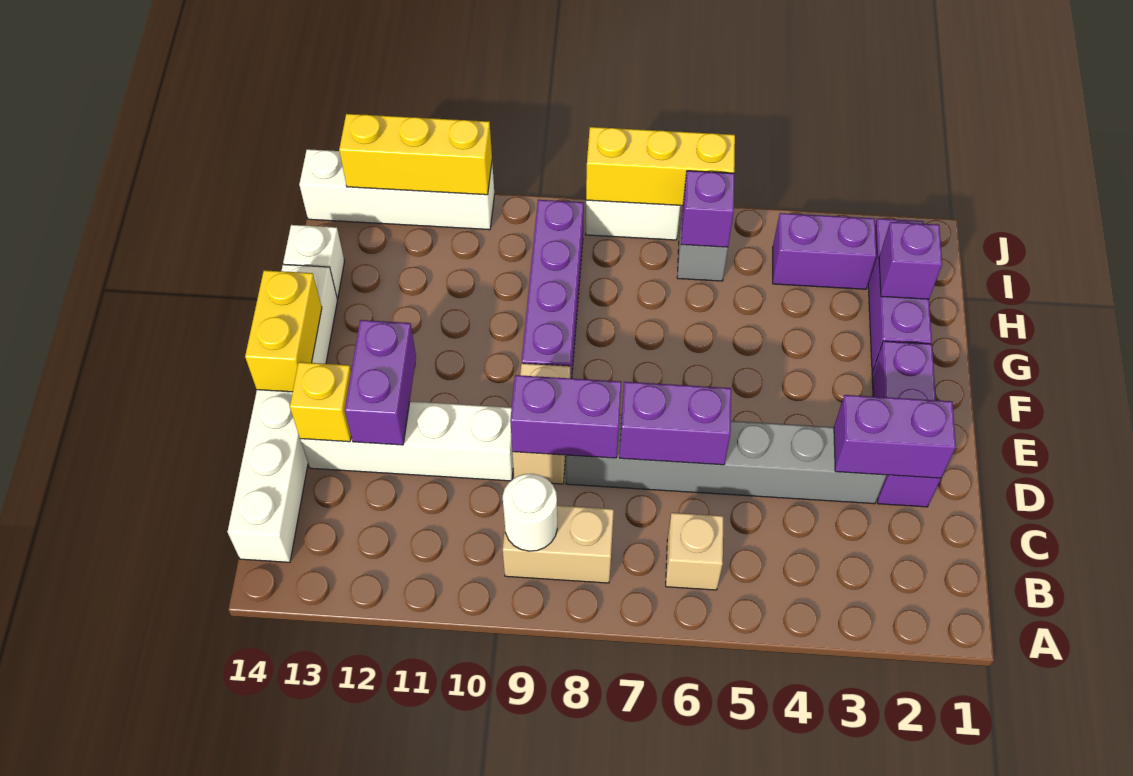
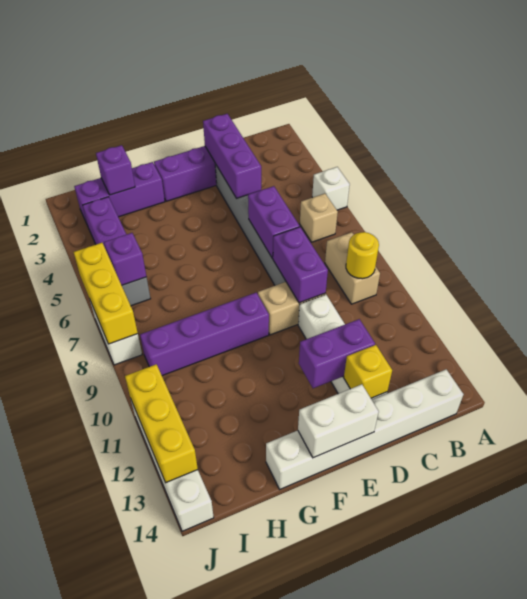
white 1x1 round brick [503,474,557,551] -> yellow 1x1 round brick [346,232,379,279]
purple 1x2 brick [834,395,956,478] -> purple 1x3 brick [203,114,261,198]
yellow 1x2 brick [245,270,322,392] -> white 1x2 brick [298,384,379,458]
white 1x1 brick [283,225,345,298] -> white 1x1 brick moved to [312,167,350,210]

